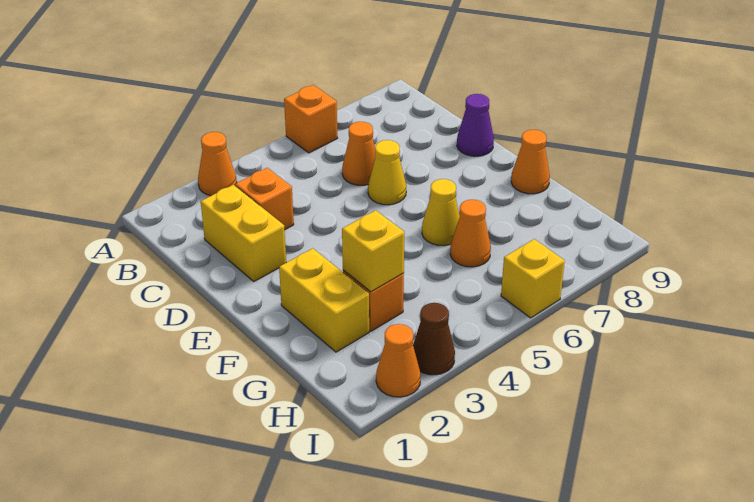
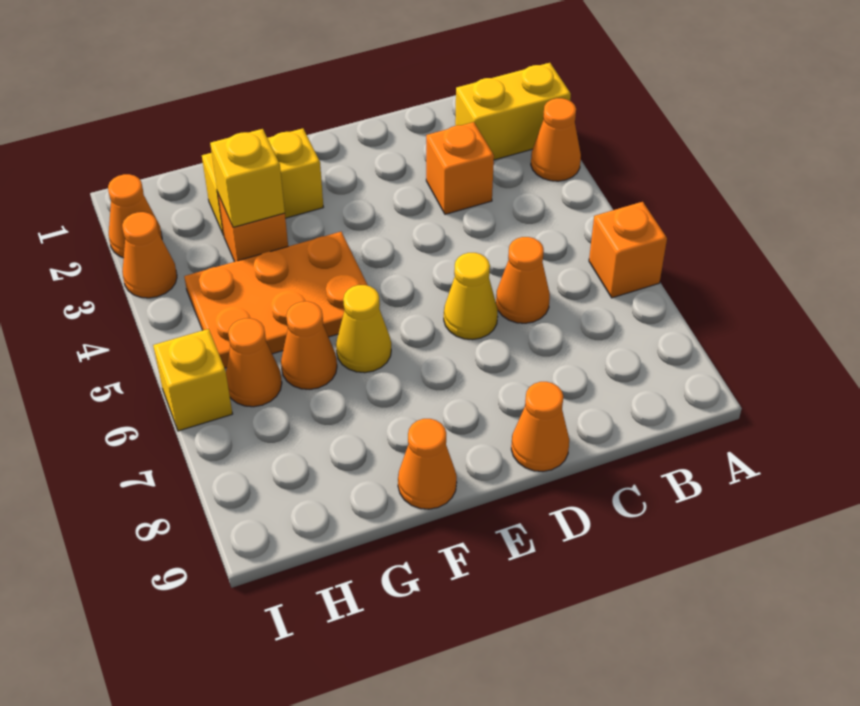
yellow 1x2 brick [201,185,286,281] -> yellow 1x2 brick moved to [455,63,571,160]
purple 1x1 cone [457,94,494,156] -> orange 1x1 cone [511,382,569,471]
none -> orange 2x3 plate [184,232,368,368]
none -> orange 1x1 cone [226,318,282,407]
brown 1x1 cone [413,303,455,375] -> orange 1x1 cone [122,212,177,298]

